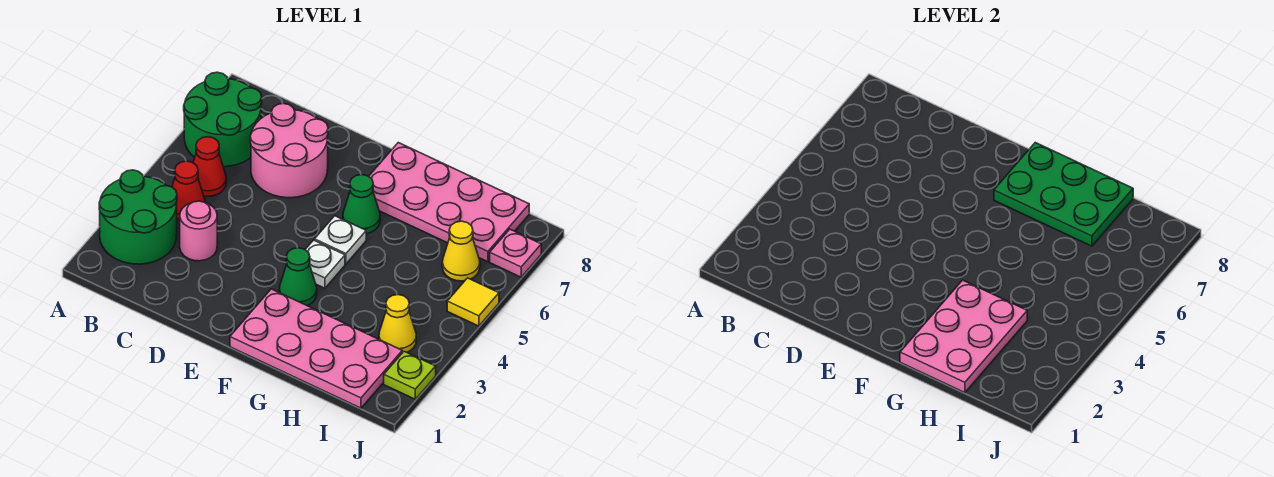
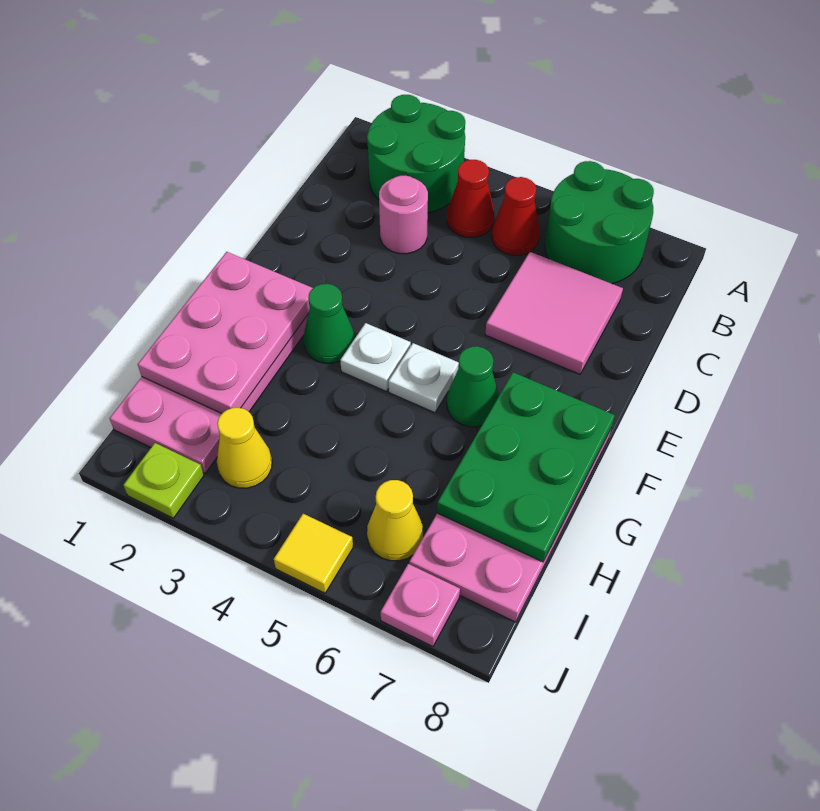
pink 2x2 round brick [250,103,328,198] -> pink 2x2 tile [485,252,623,374]
pink 2x3 plate [900,280,1027,393] -> pink 2x3 plate turned to [138,252,313,413]

